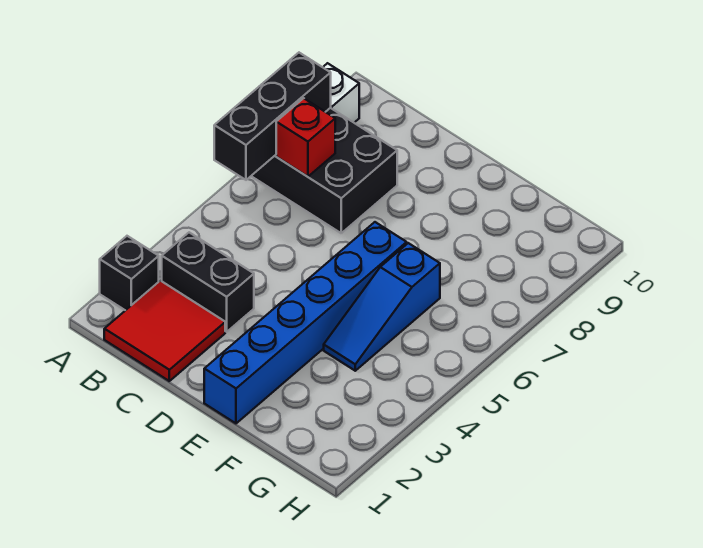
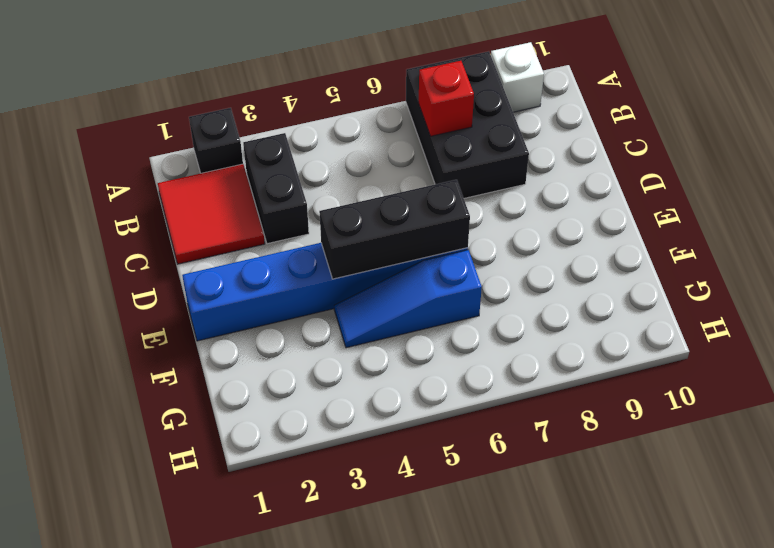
black 1x3 brick [214,53,331,180] -> black 1x3 brick moved to [319,180,470,279]

